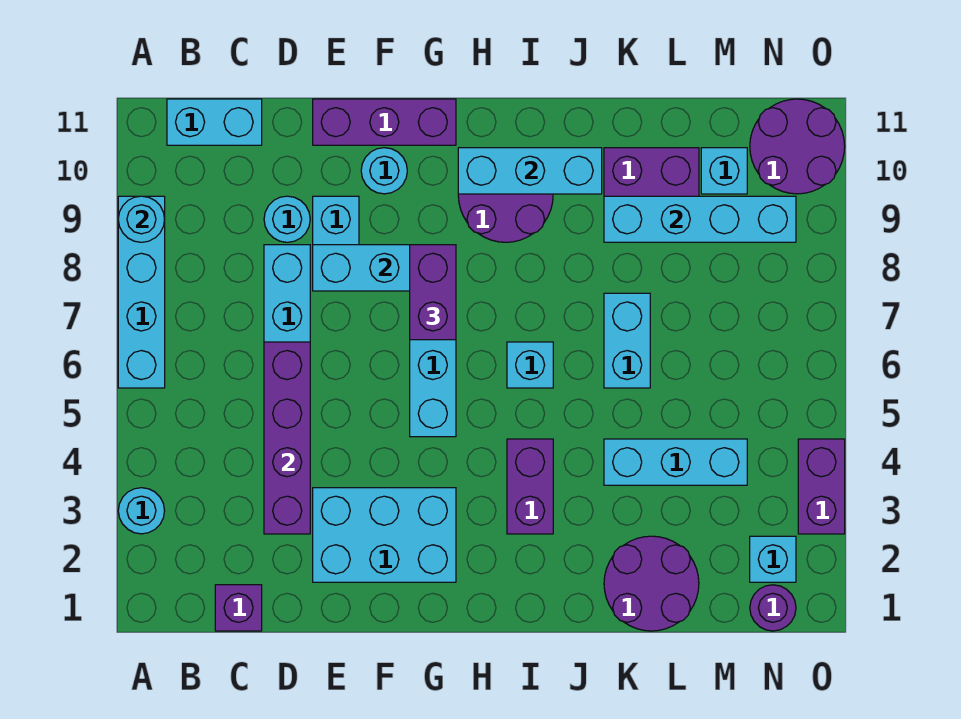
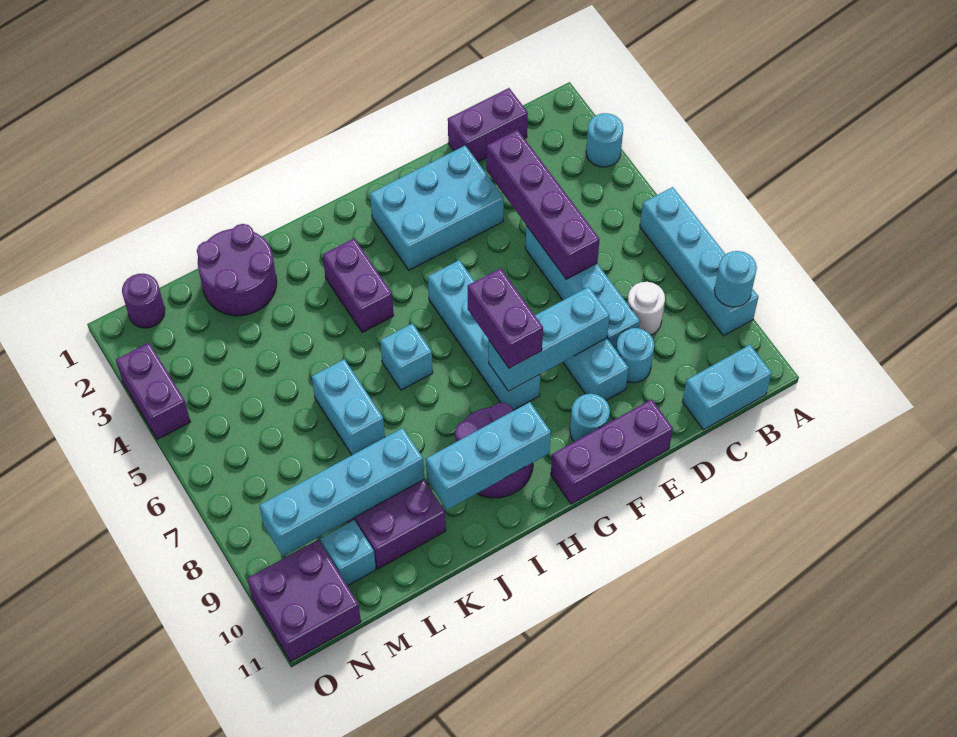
purple 1x1 brick [215,585,262,631] -> purple 1x2 brick [448,88,528,162]
none -> white 1x1 round brick [627,282,665,335]
cyan 1x3 brick [604,439,747,485] -> none
cyan 1x1 brick [750,536,796,582] -> none
purple 2x2 round brick [750,99,845,194] -> purple 2x2 brick [247,540,361,662]

